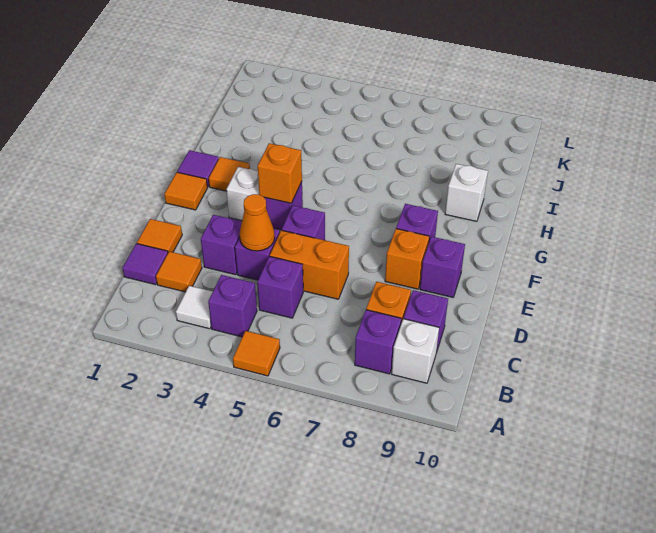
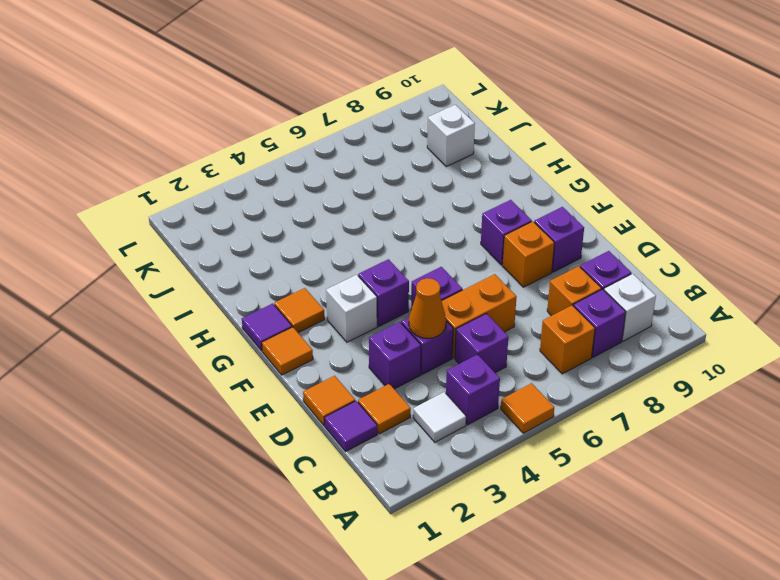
orange 1x1 brick [258,143,302,203] -> orange 1x1 brick moved to [540,305,595,374]
white 1x1 brick [445,164,488,221] -> white 1x1 brick moved to [427,105,475,167]

